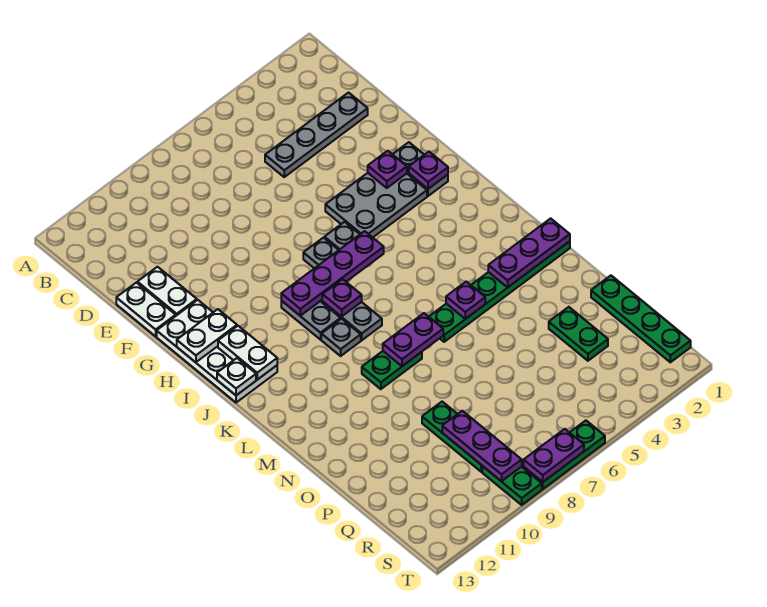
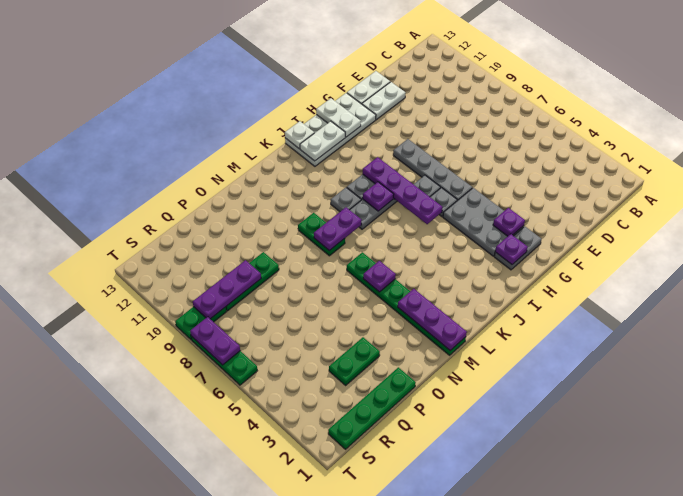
grey 1x4 plate [265,93,368,177] -> grey 1x4 plate moved to [393,139,472,201]
purple 1x2 plate [383,313,443,366] -> purple 1x2 plate turned to [314,208,362,251]

